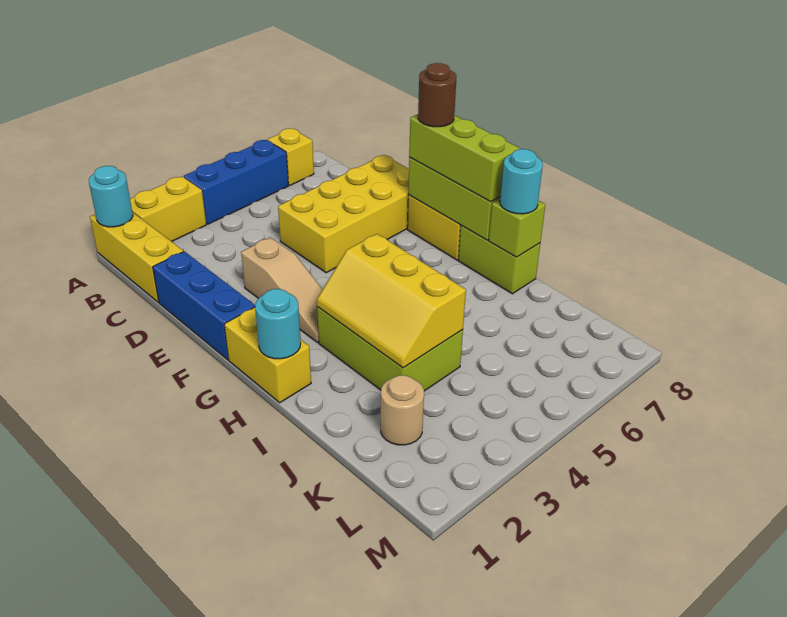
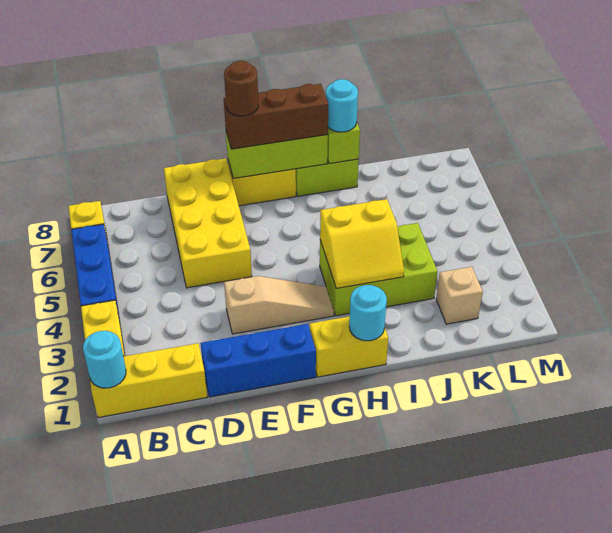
lime 1x3 brick [409,114,520,202] -> brown 1x3 brick [224,84,328,149]
yellow 2x3 slope [317,234,466,368] -> yellow 2x2 slope [320,199,404,288]
tan 1x1 round brick [381,375,424,445] -> tan 1x1 brick [436,267,483,324]

